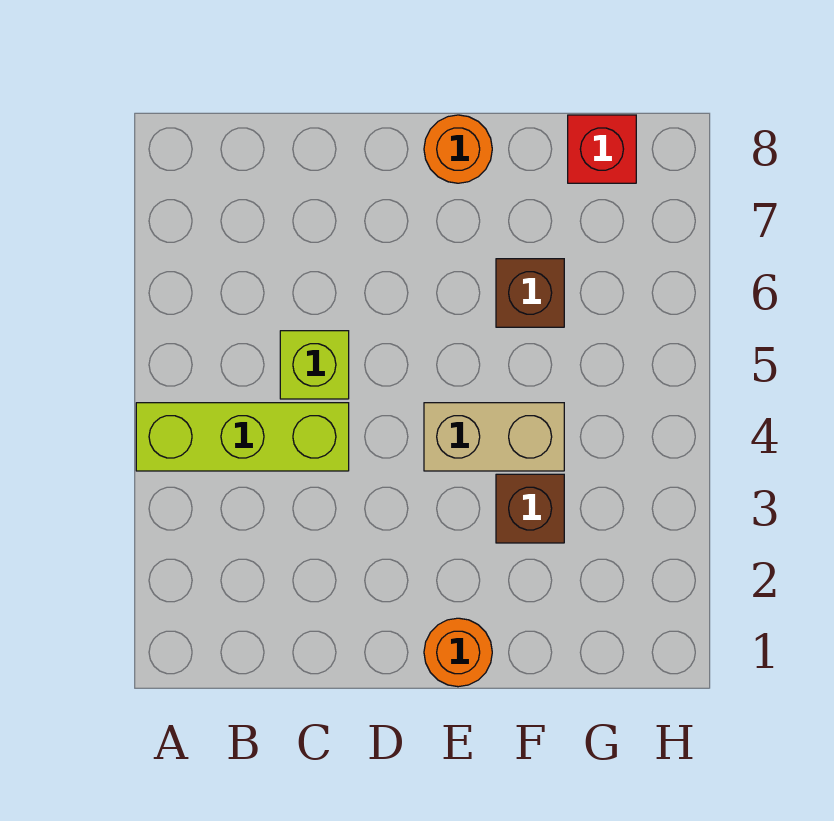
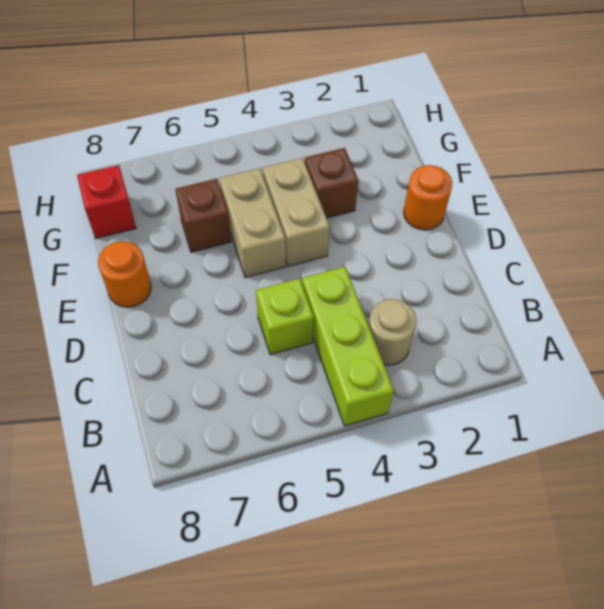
none -> tan 1x1 round brick [369,299,416,365]
none -> tan 1x2 brick [219,168,286,278]

